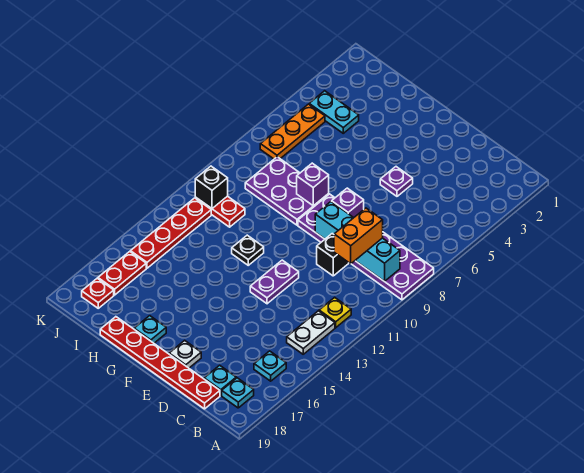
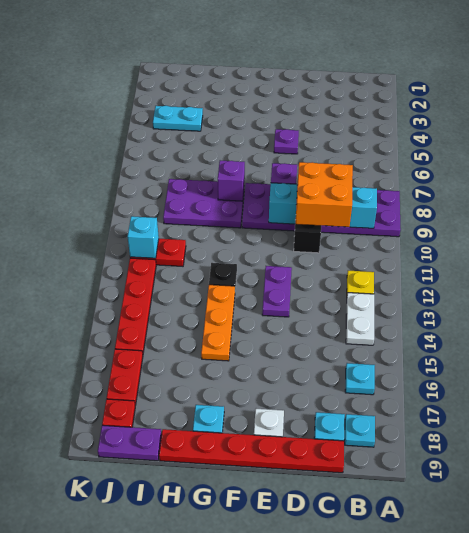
orange 1x2 brick [334,208,383,264] -> orange 2x2 brick [296,162,353,227]
none -> purple 1x2 plate [98,425,162,461]
orange 1x3 plate [260,104,325,159] -> orange 1x3 plate moved to [201,285,235,361]
black 1x1 brick [195,166,228,208] -> cyan 1x1 brick [127,216,159,258]

